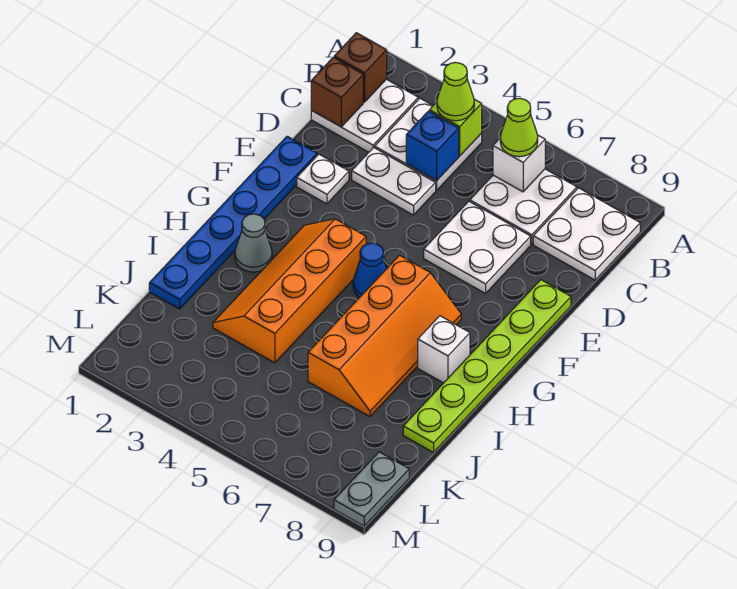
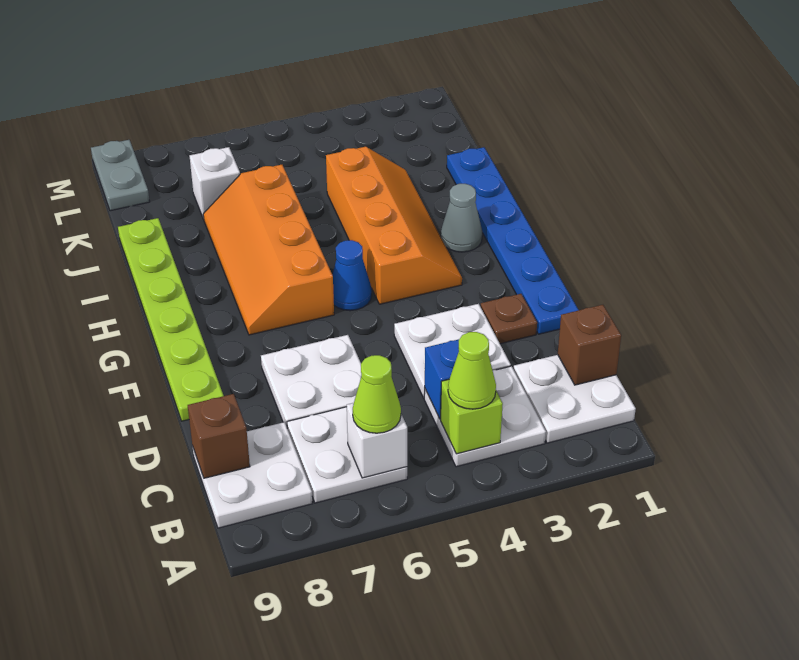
brown 1x1 brick [334,33,387,102] -> brown 1x1 brick moved to [188,394,250,478]
white 1x2 plate [352,147,436,215] -> white 2x2 plate [394,304,511,398]
white 1x1 plate [297,154,349,204] -> brown 1x1 plate [481,294,537,344]
white 1x1 brick [418,316,470,383] -> white 1x1 brick moved to [190,147,240,219]

